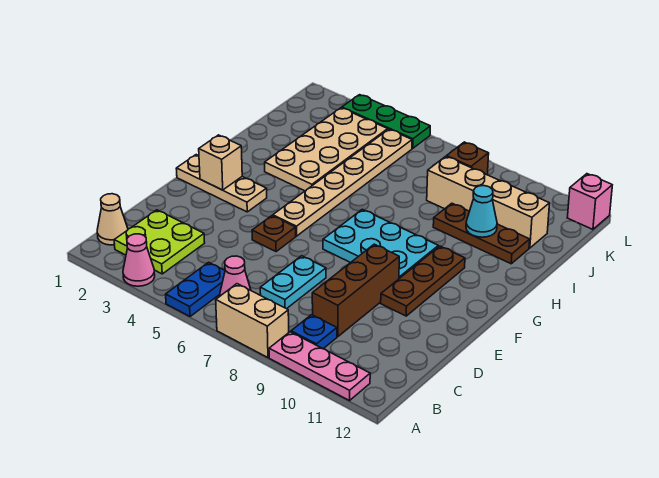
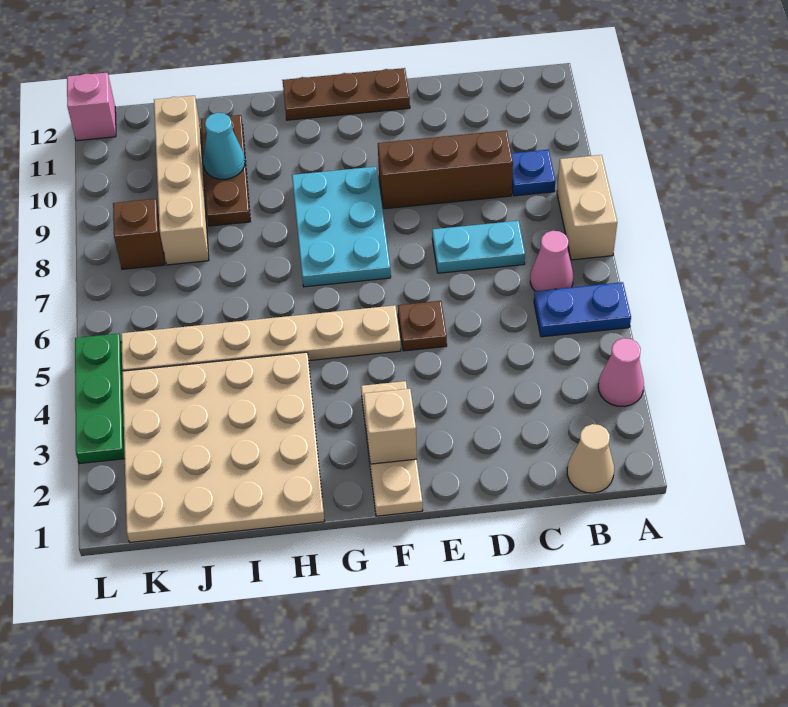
pink 1x3 plate [269,332,370,401] -> none
lime 2x2 plate [114,210,205,274] -> none
brown 1x3 plate [381,246,465,316] -> brown 1x3 plate moved to [282,68,410,120]
tan 2x4 plate [265,108,388,191] -> tan 4x4 plate [122,352,324,542]

